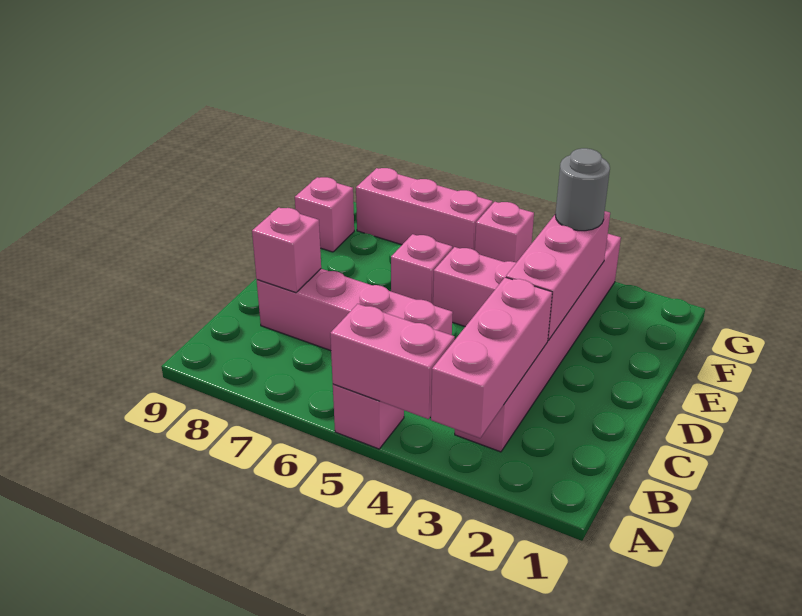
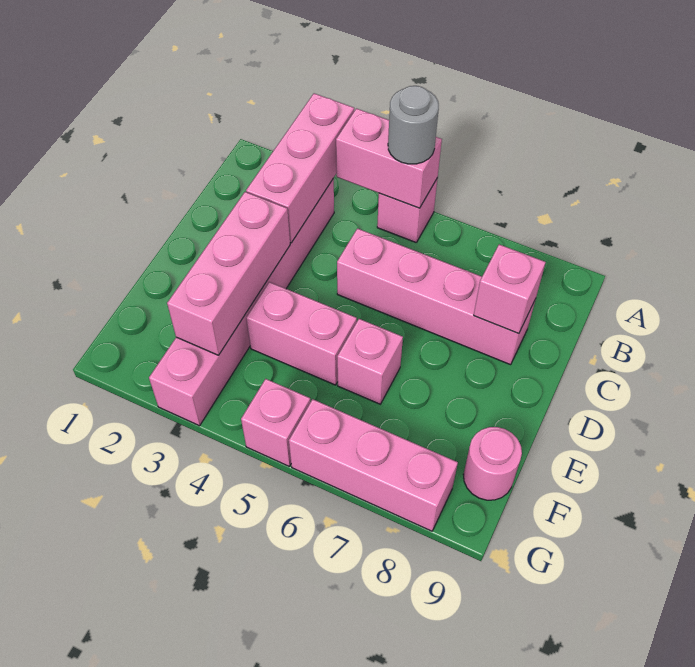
grey 1x1 round brick [555,148,610,231] -> grey 1x1 round brick moved to [388,86,439,164]
pink 1x1 brick [295,177,354,252] -> pink 1x1 round brick [463,427,522,500]

